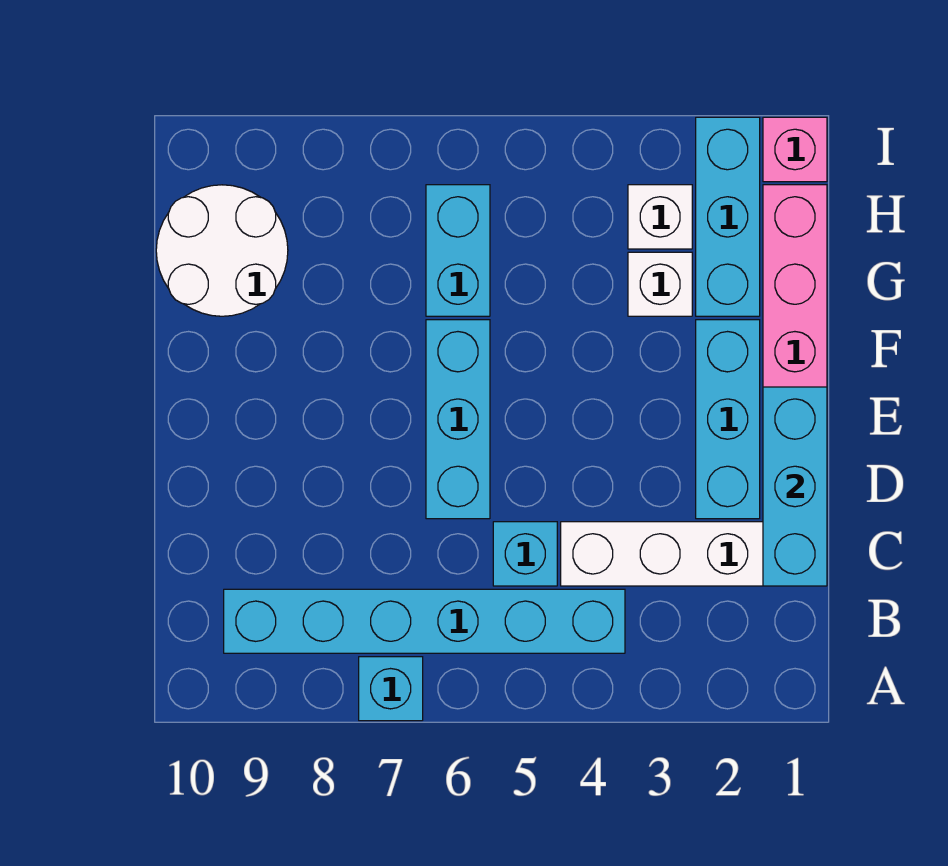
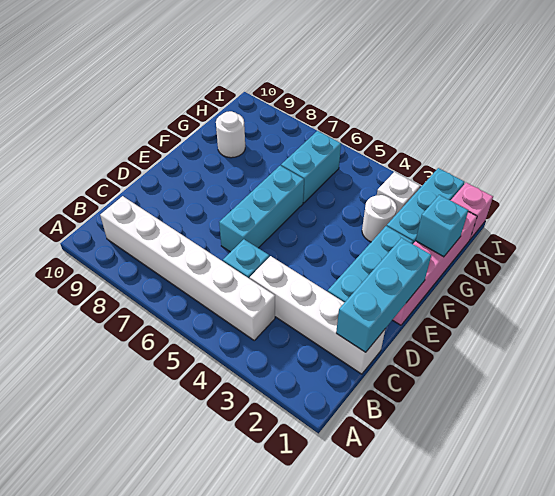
cyan 1x1 brick [359,657,423,721] -> cyan 1x1 brick moved to [416,195,468,257]
cyan 1x6 brick [224,589,625,653] -> white 1x6 brick [100,196,275,340]
white 1x1 brick [628,252,692,316] -> white 1x1 round brick [362,195,397,242]
white 2x2 round brick [156,185,288,316] -> white 1x1 round brick [216,111,245,158]

